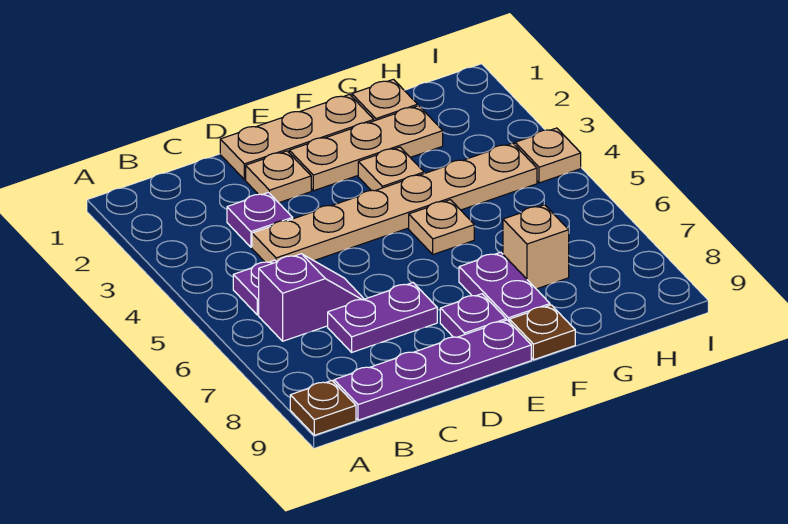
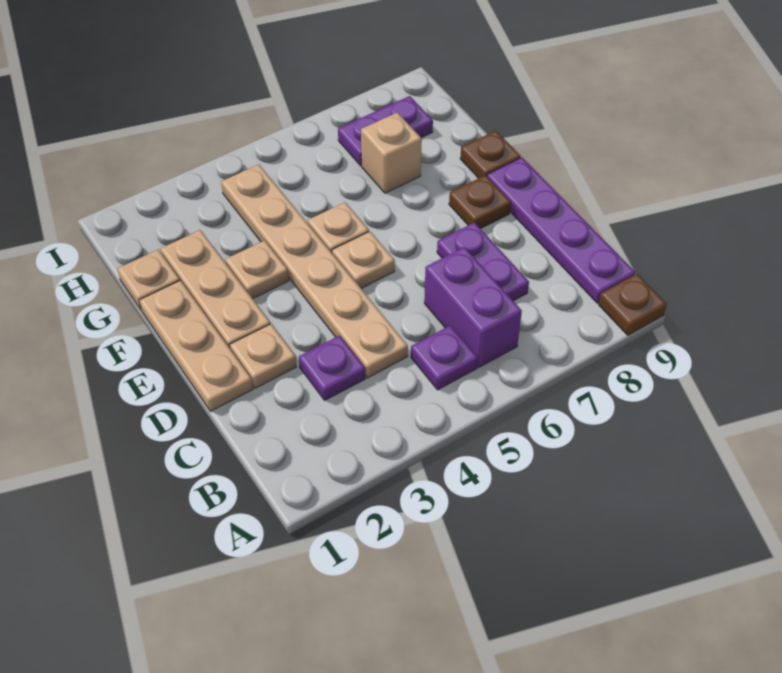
purple 1x2 slope [259,254,364,341] -> purple 1x2 brick [424,247,522,367]
purple 1x1 plate [440,294,506,337] -> brown 1x1 plate [449,175,511,229]
purple 1x2 plate [459,252,550,322] -> purple 1x2 plate moved to [338,96,433,166]
tan 1x1 plate [515,128,581,183] -> tan 1x1 plate moved to [332,232,395,289]

